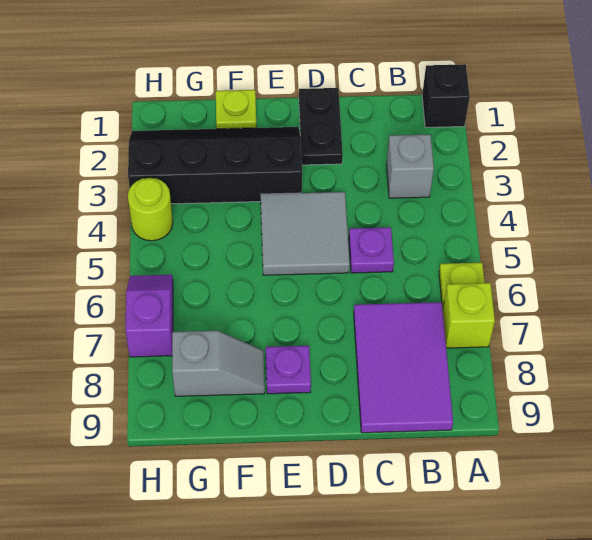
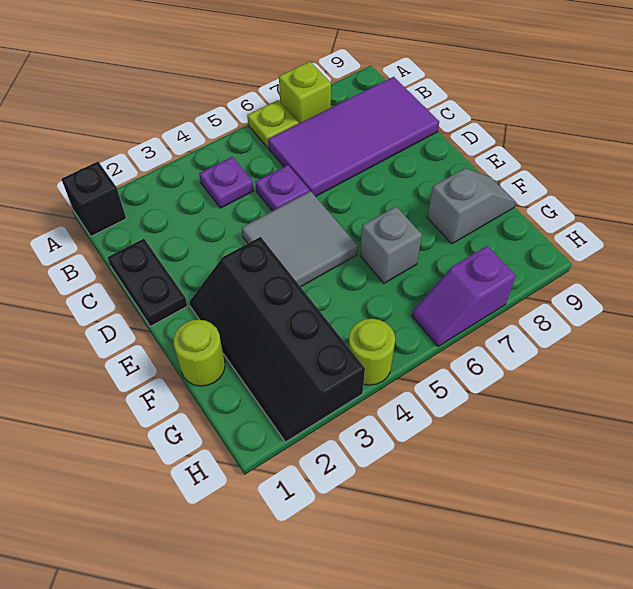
grey 1x1 brick [386,134,434,198] -> grey 1x1 brick moved to [360,207,422,283]
purple 2x3 tile [354,302,453,433] -> purple 2x4 tile [268,77,439,197]
black 1x2 plate [299,88,343,165] -> black 1x2 plate turned to [107,239,187,326]
purple 1x1 plate [266,346,311,394] -> purple 1x1 plate moved to [199,157,254,208]
lime 1x1 plate [216,90,256,129] -> lime 1x1 round brick [173,320,225,386]
grey 1x2 slope [172,331,265,396] -> grey 1x2 slope turned to [427,168,516,244]

